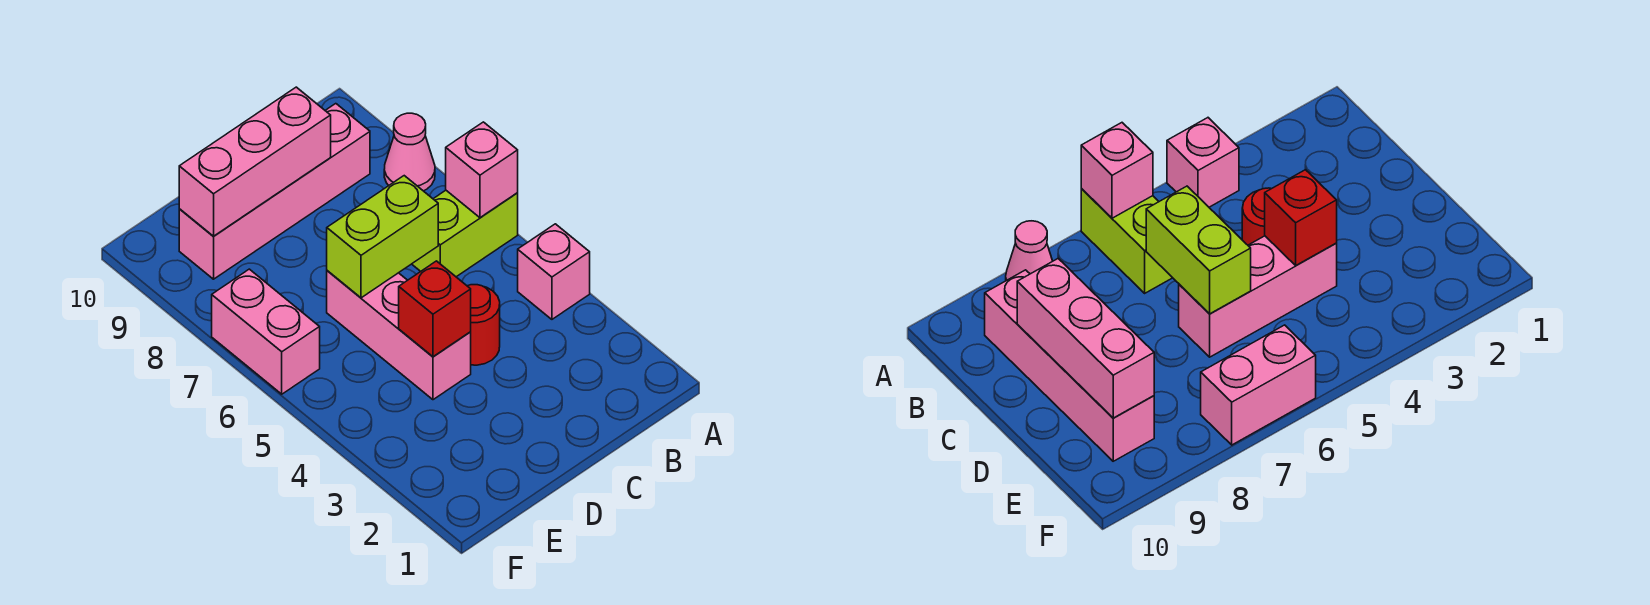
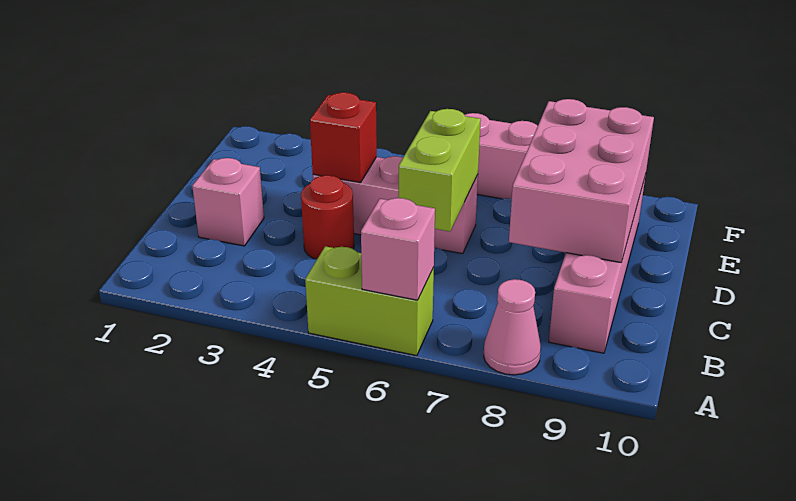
pink 1x1 brick [518,224,590,319] -> pink 1x1 brick moved to [192,158,264,246]
lime 1x2 brick [412,190,518,277] -> lime 1x2 brick turned to [305,246,434,356]
pink 1x3 brick [179,87,331,236] -> pink 2x3 brick [509,99,654,262]

